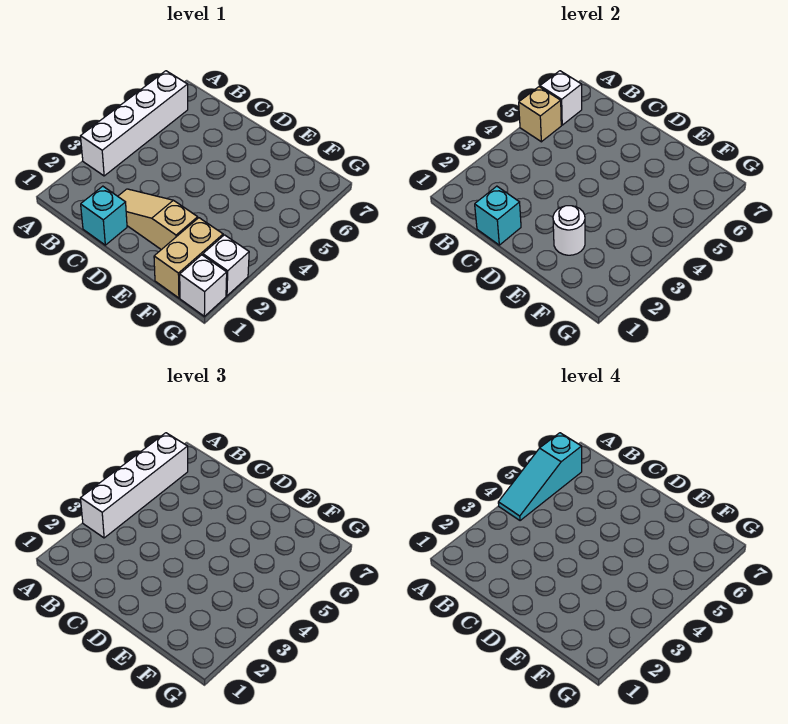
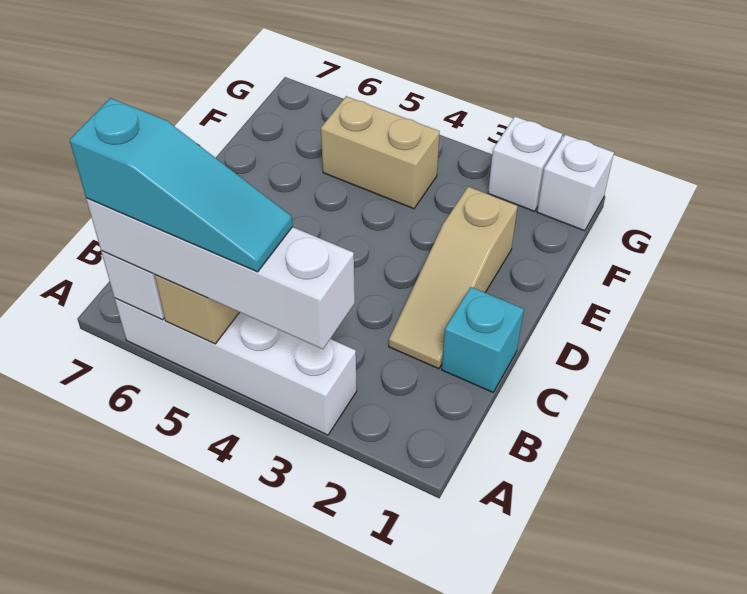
cyan 1x1 brick [475,186,521,245] -> none
white 1x1 round brick [553,206,585,255] -> none
tan 1x2 brick [154,218,223,298] -> tan 1x2 brick moved to [321,96,440,209]

